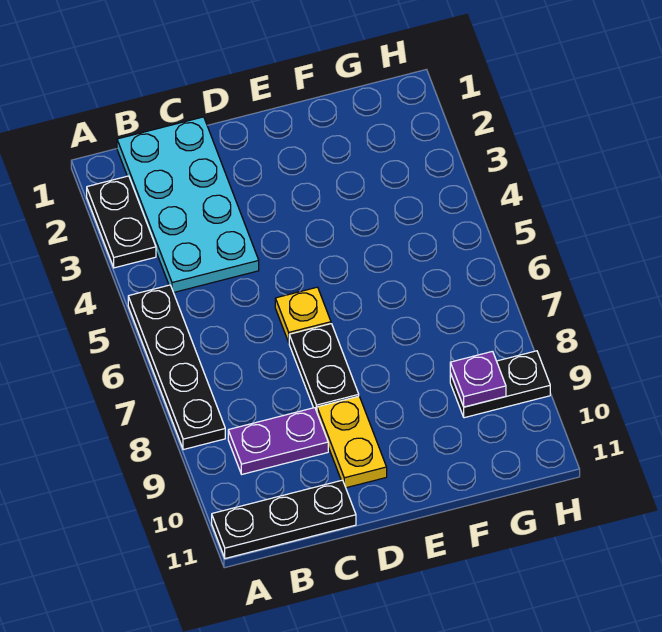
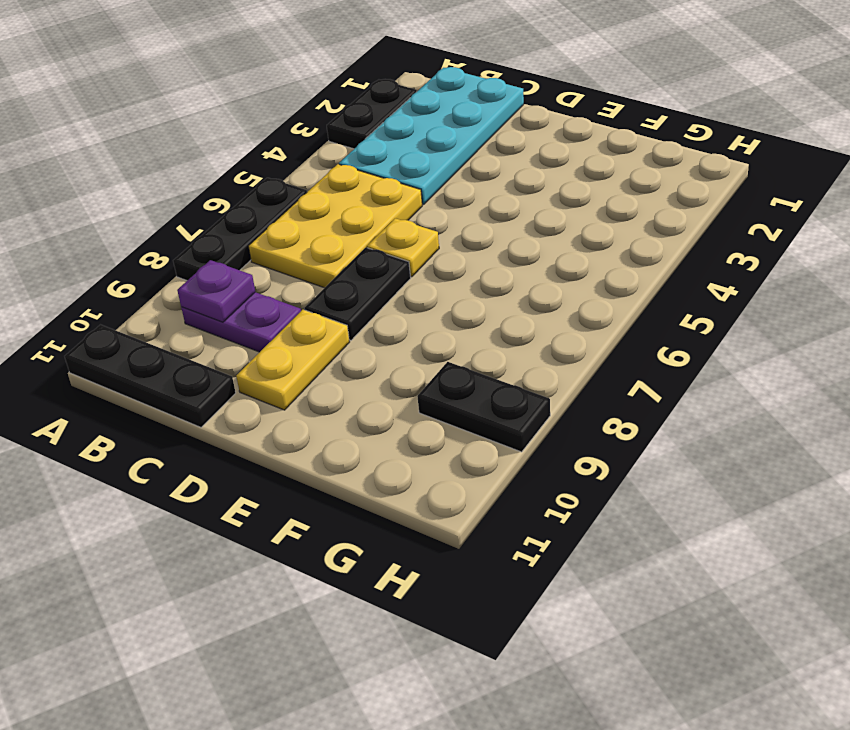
black 1x4 plate [128,285,225,450] -> black 1x3 plate [173,178,307,281]
none -> yellow 2x3 plate [248,164,422,288]
purple 1x1 plate [450,351,506,407] -> purple 1x1 plate moved to [177,260,255,322]

